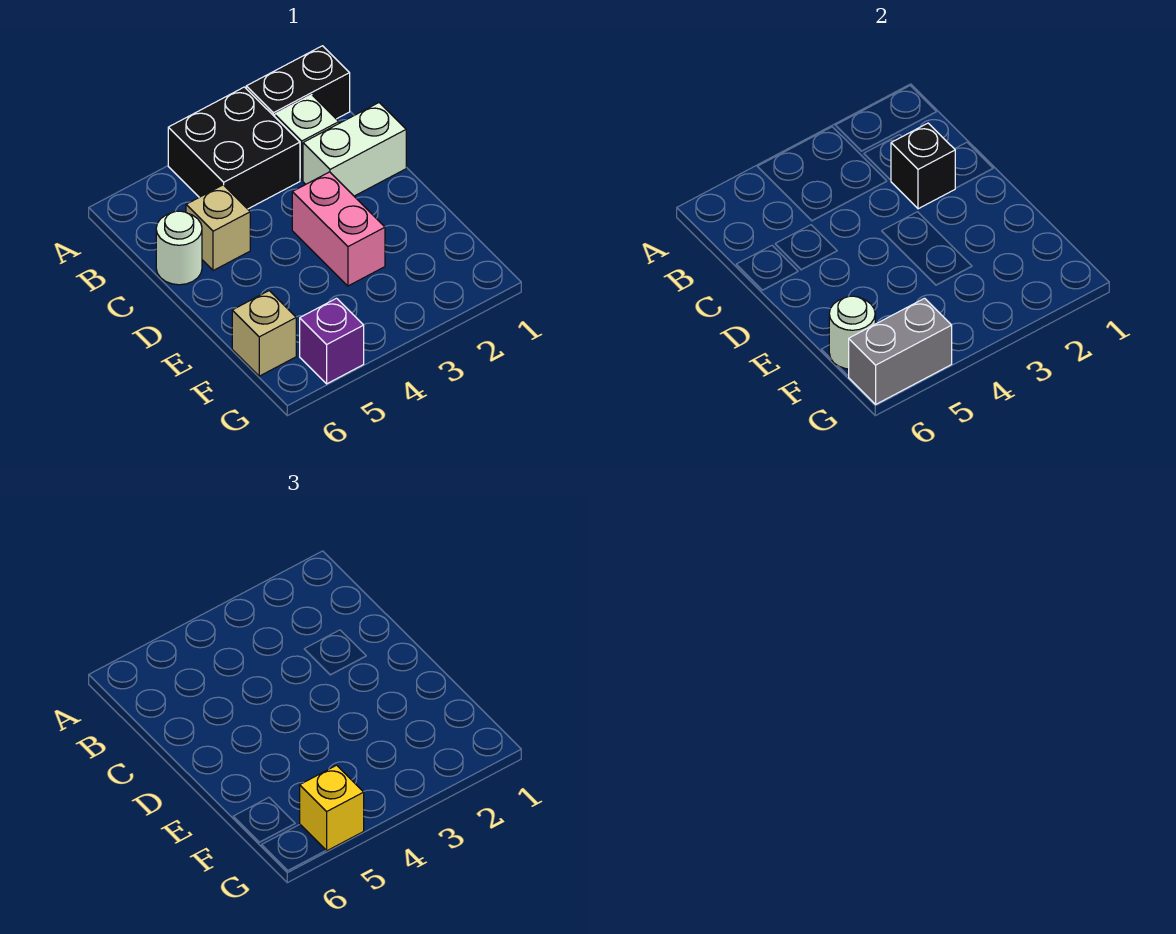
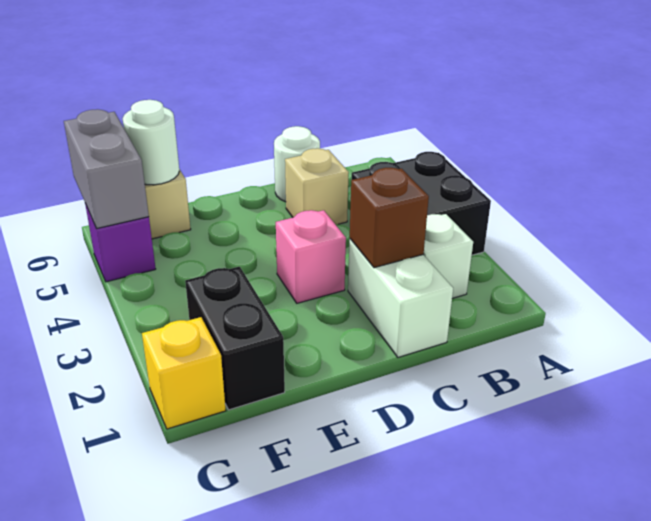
black 1x2 brick [246,46,350,119] -> black 1x2 brick moved to [185,266,285,410]
black 1x1 brick [891,123,955,209] -> brown 1x1 brick [350,168,429,268]
pink 1x2 brick [292,172,385,286] -> pink 1x1 brick [276,210,346,303]
yellow 1x1 brick [300,765,364,851] -> yellow 1x1 brick moved to [142,317,226,429]

